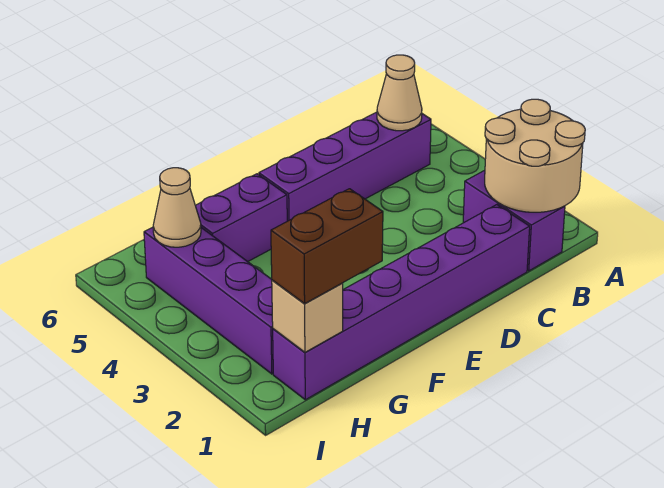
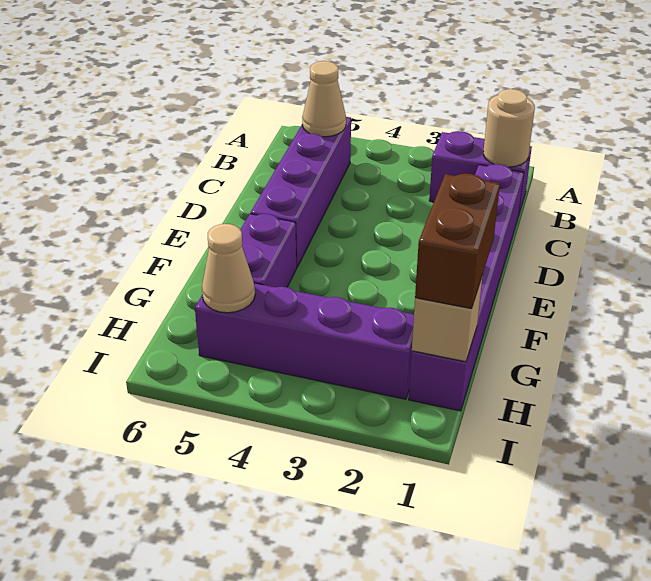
tan 2x2 round brick [485,99,585,212] -> tan 1x1 round brick [483,89,535,167]

